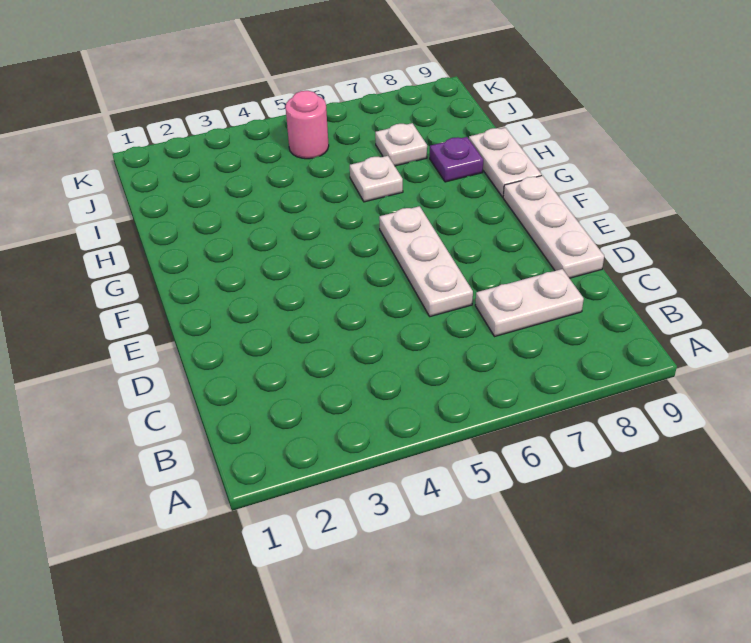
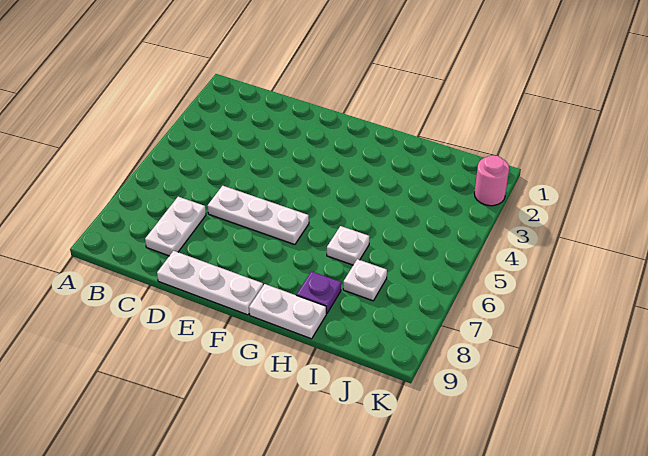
pink 1x1 round brick [285,91,329,159] -> pink 1x1 round brick moved to [474,155,509,206]

